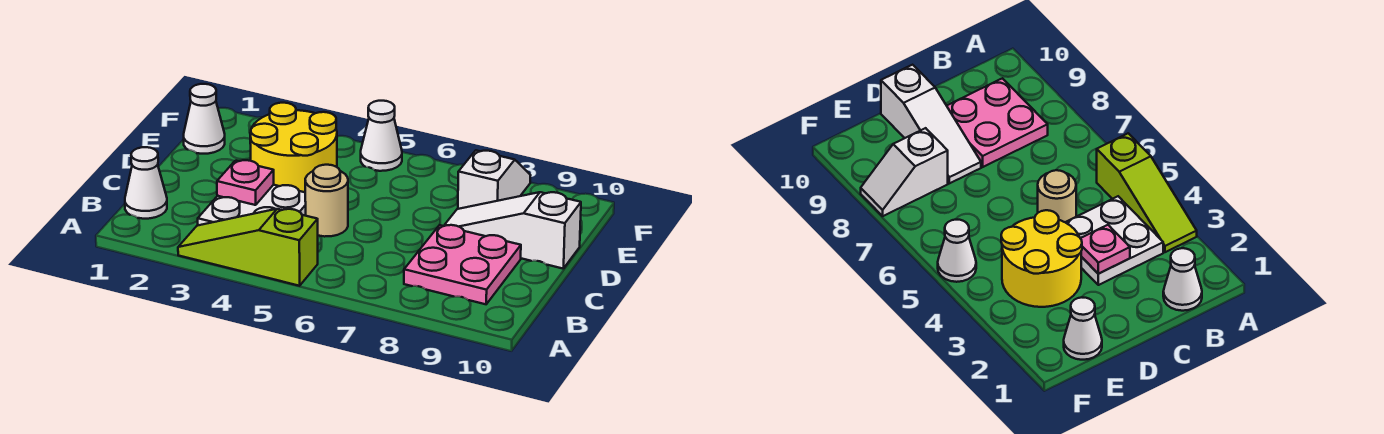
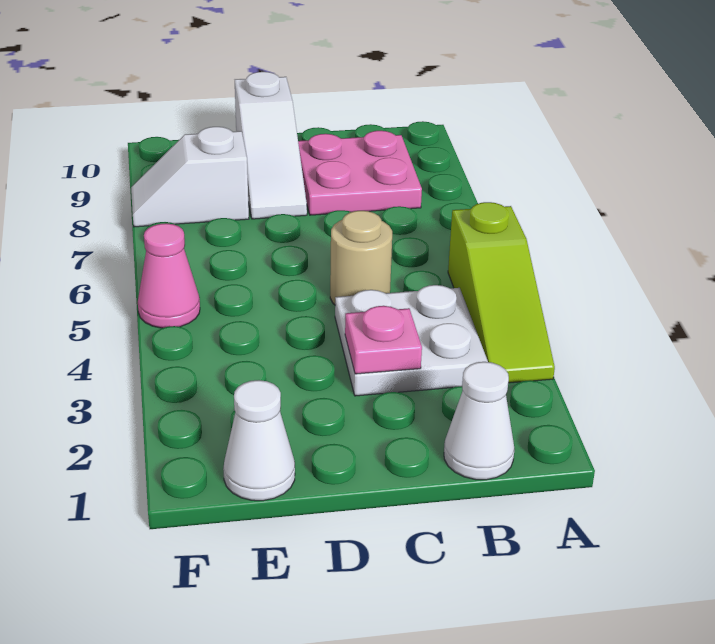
yellow 2x2 round brick [250,103,337,192] -> none
white 1x1 cone [361,101,402,171] -> pink 1x1 cone [138,223,200,328]

